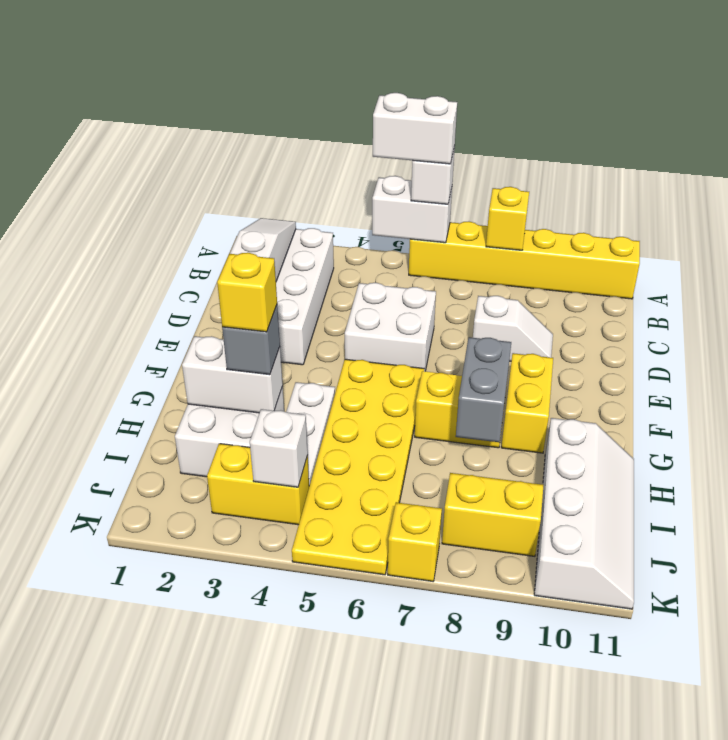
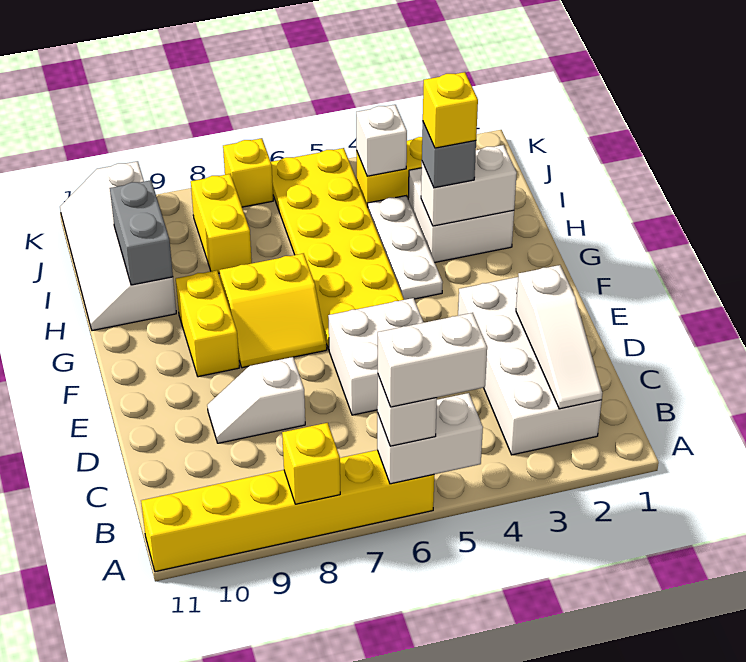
grey 1x2 brick [456,337,511,442] -> grey 1x2 brick moved to [110,180,173,285]
yellow 1x2 brick [442,473,544,556] -> yellow 1x2 brick turned to [191,174,252,273]

